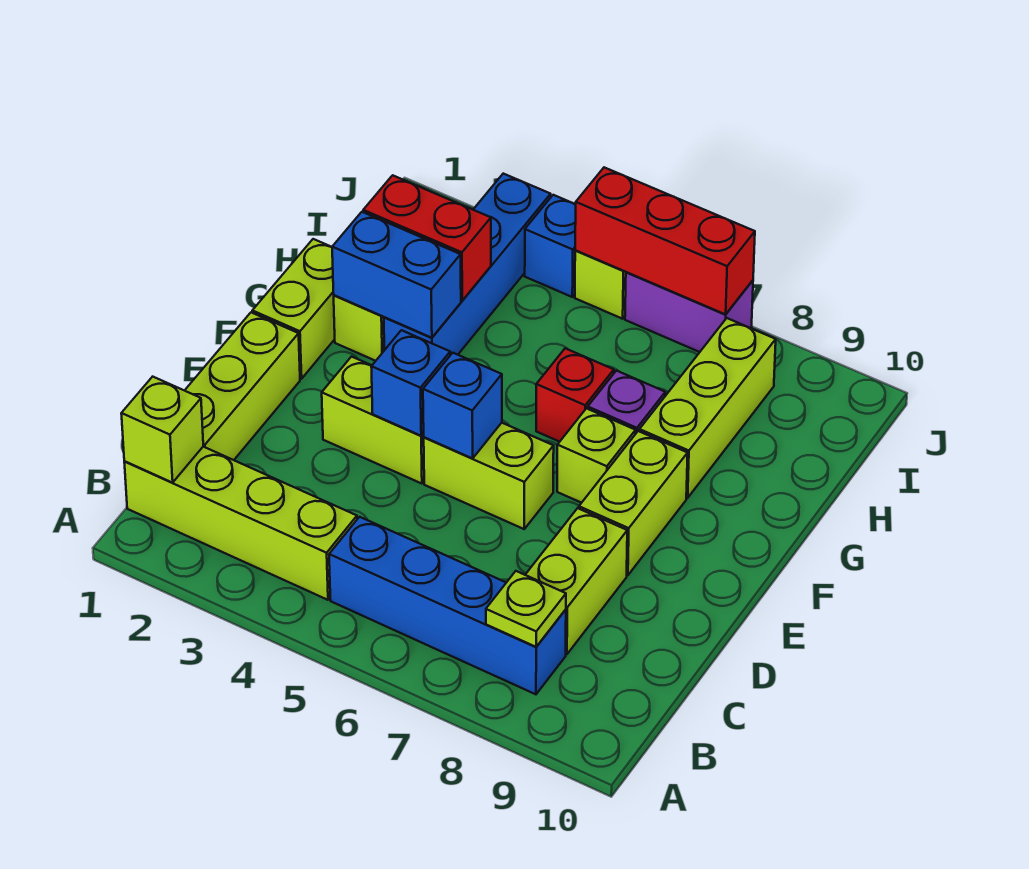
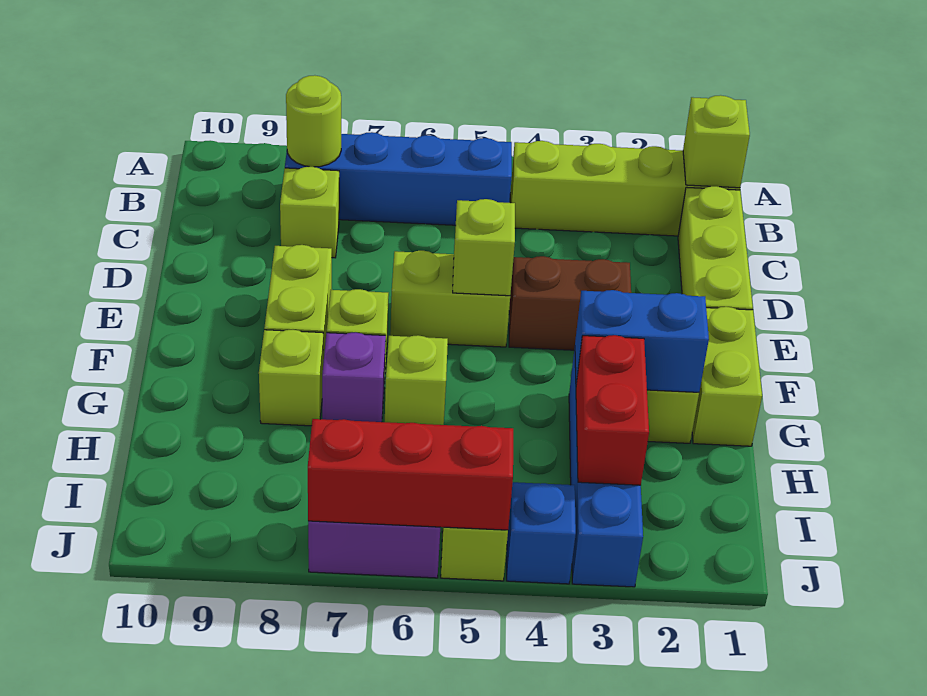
lime 1x1 plate [486,571,566,647] -> lime 1x1 round brick [286,75,341,167]
lime 1x2 brick [525,508,627,654] -> lime 1x1 brick [280,167,339,258]
lime 1x2 brick [322,357,424,484] -> brown 1x2 brick [509,256,631,350]
blue 1x1 brick [371,330,450,436] -> none
blue 1x1 brick [423,353,502,458] -> lime 1x1 brick [453,199,515,296]
red 1x1 brick [536,348,614,442] -> lime 1x1 brick [385,335,448,425]
lime 1x3 brick [639,318,776,498] -> lime 1x1 brick [259,330,324,426]
red 1x2 brick [363,175,491,301] -> red 1x2 brick turned to [576,335,649,485]

